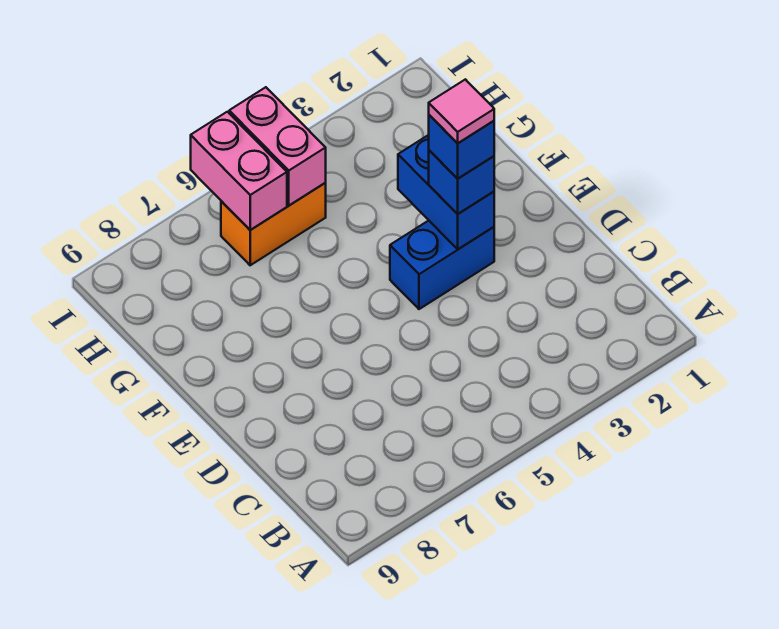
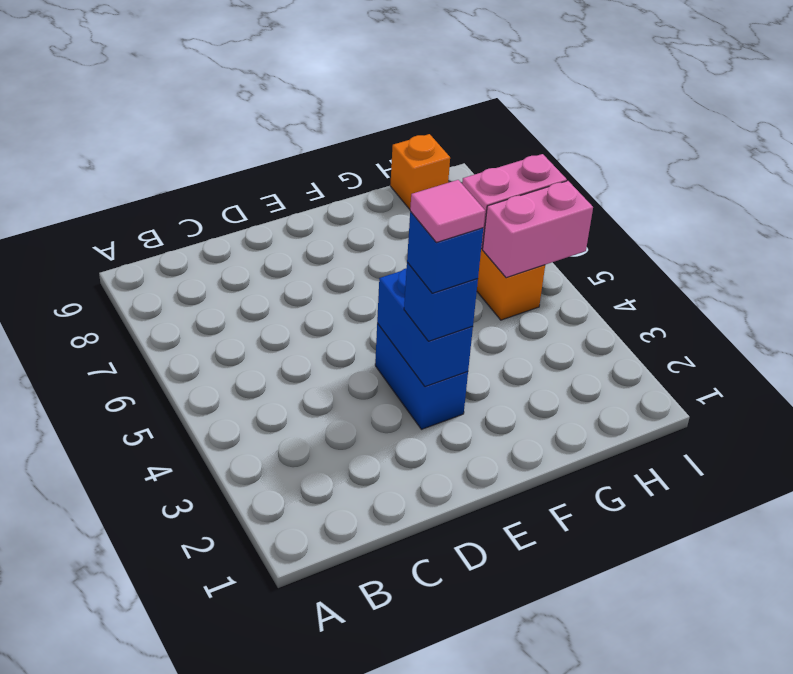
blue 1x2 brick [398,135,494,249] -> blue 1x2 brick turned to [377,268,473,387]
none -> orange 1x1 brick [390,134,450,209]

